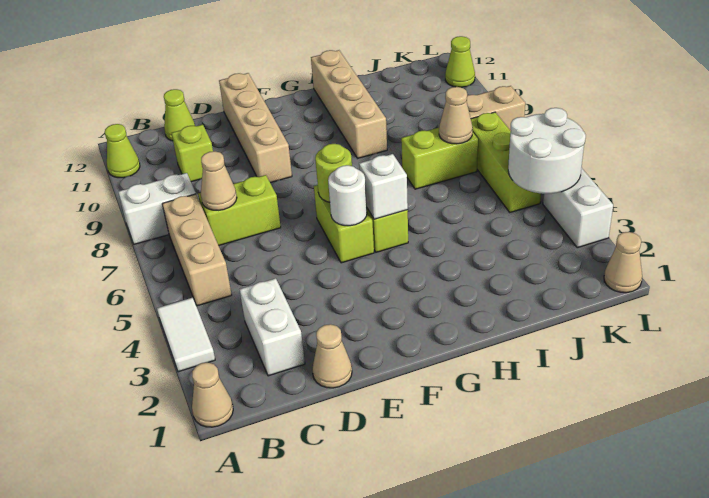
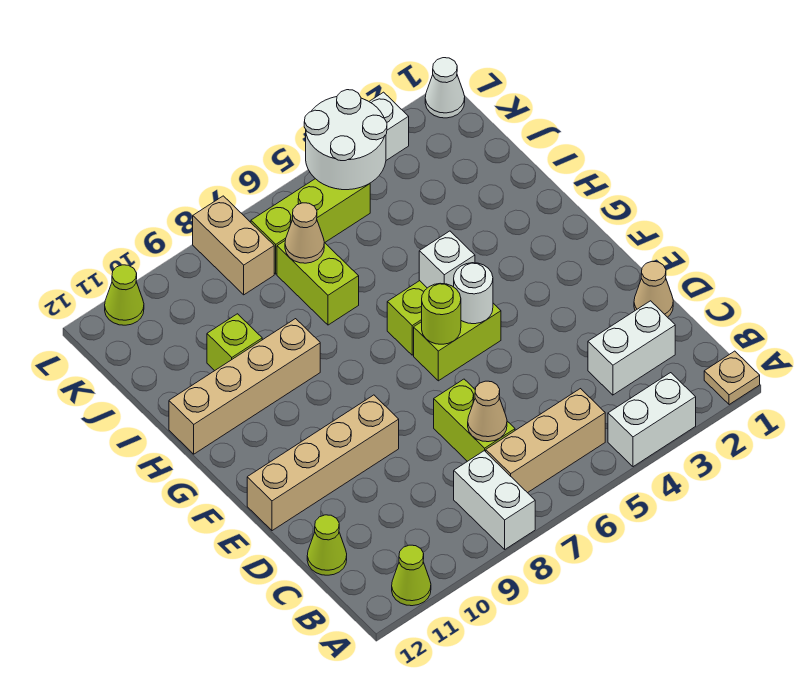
tan 1x1 cone [192,362,233,427] -> tan 1x1 plate [704,351,760,405]
white 1x2 tile [157,297,215,372] -> white 1x2 brick [608,373,696,467]
lime 1x1 brick [172,125,213,182] -> lime 1x1 brick moved to [207,314,262,371]
tan 1x1 cone [604,232,642,293] -> white 1x1 cone [425,58,465,118]

